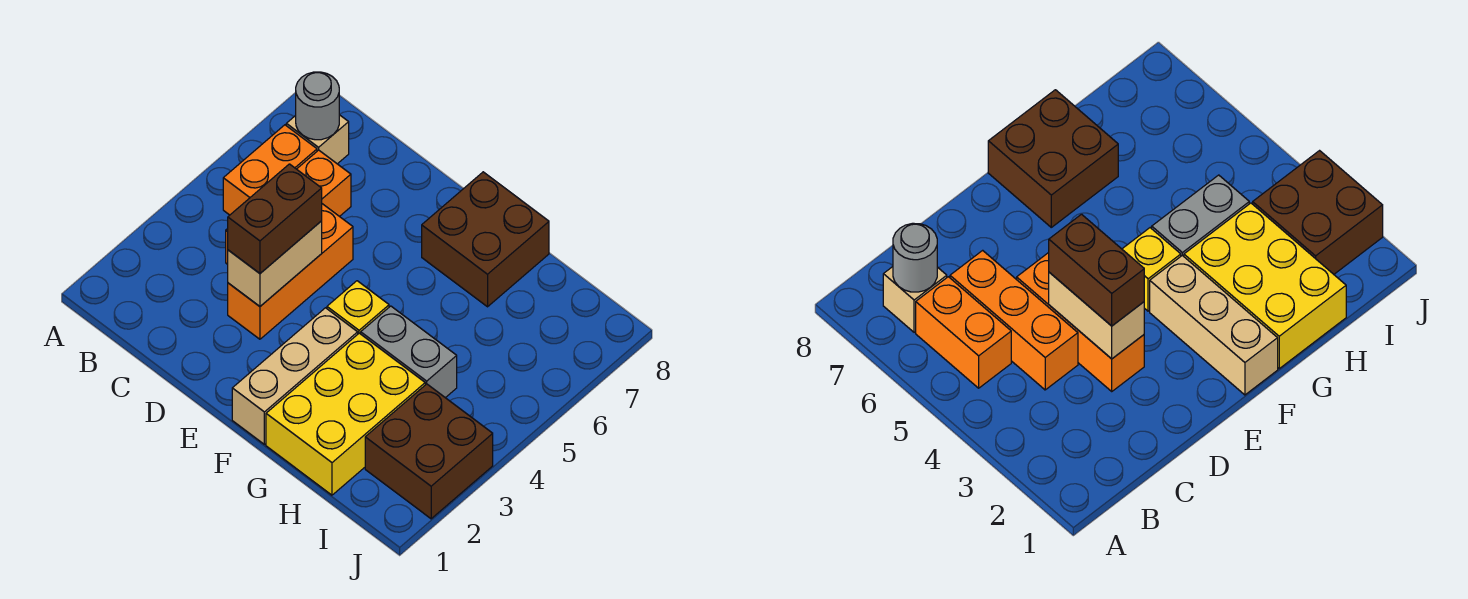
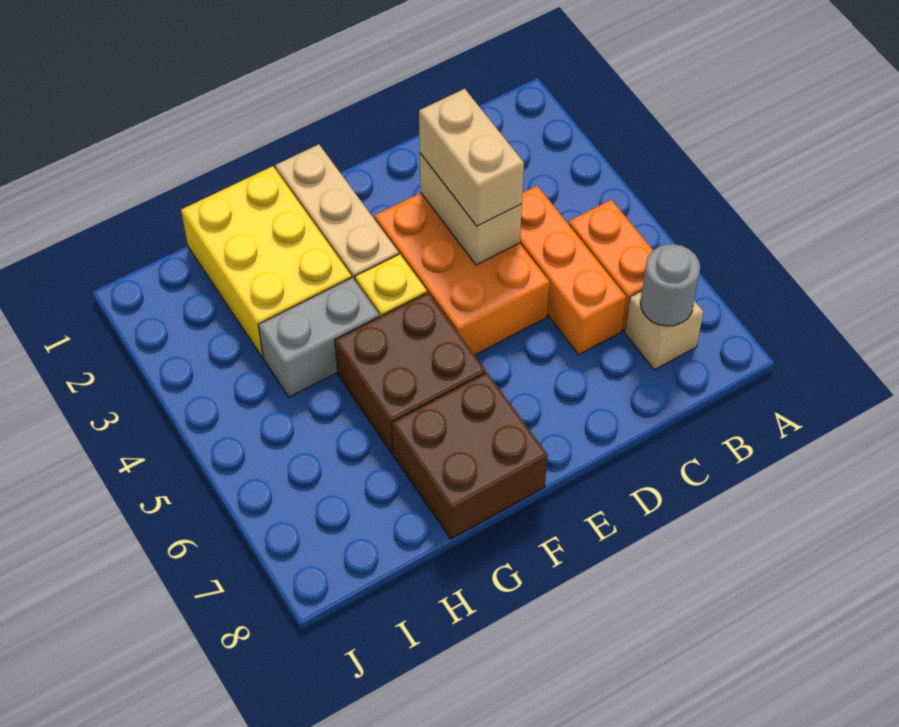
orange 1x3 brick [228,204,353,339] -> orange 2x3 brick [375,193,549,355]
brown 1x2 brick [228,164,322,273] -> tan 1x2 brick [419,89,524,226]
brown 2x2 brick [365,384,493,519] -> brown 2x2 brick moved to [335,293,486,454]

